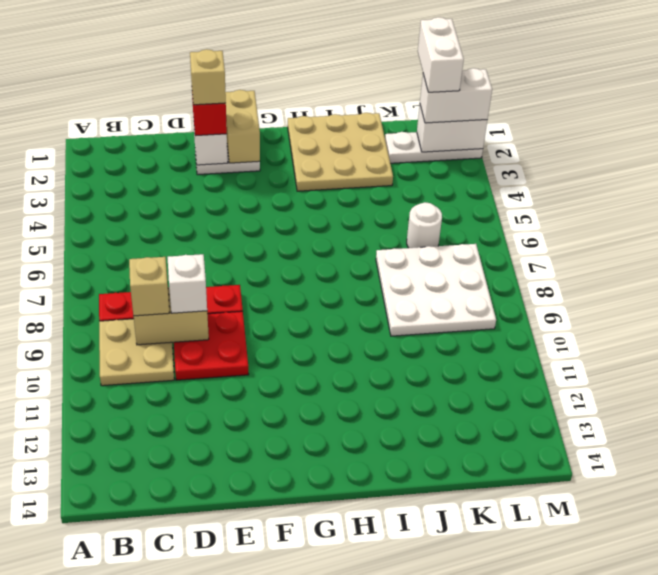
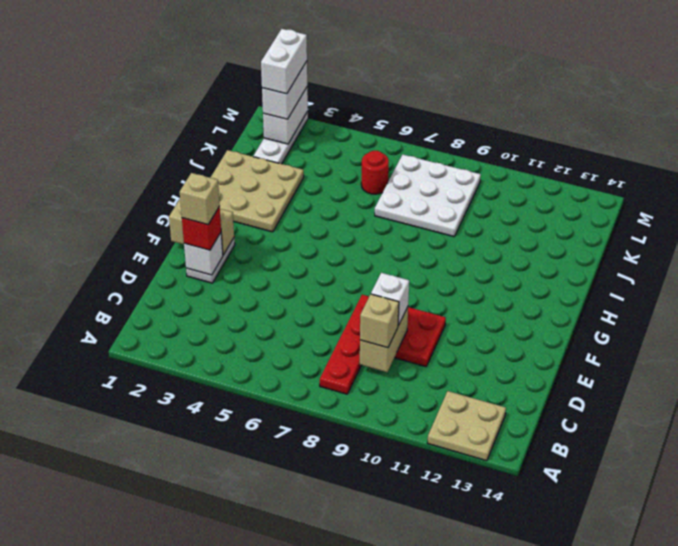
tan 2x2 plate [99,319,174,386] -> tan 2x2 plate moved to [428,391,506,461]
white 1x1 round brick [407,202,442,248] -> red 1x1 round brick [361,151,389,194]
white 1x2 brick [418,17,464,92] -> white 1x2 brick turned to [261,29,307,94]

